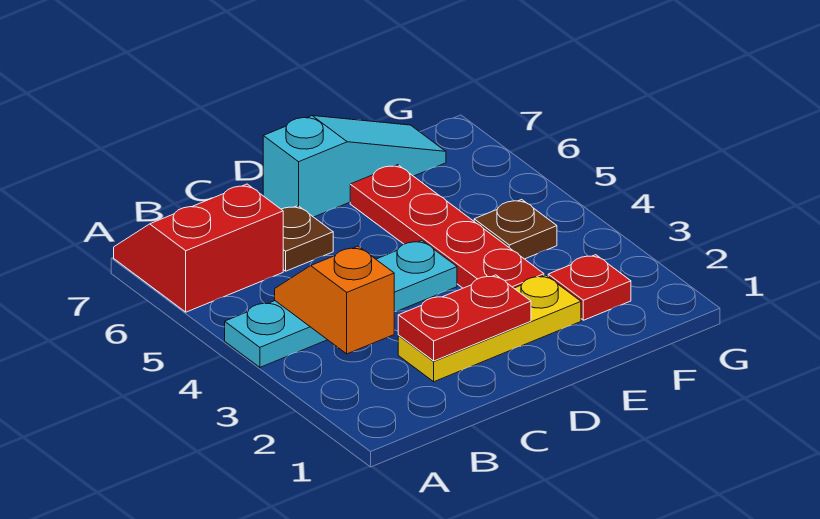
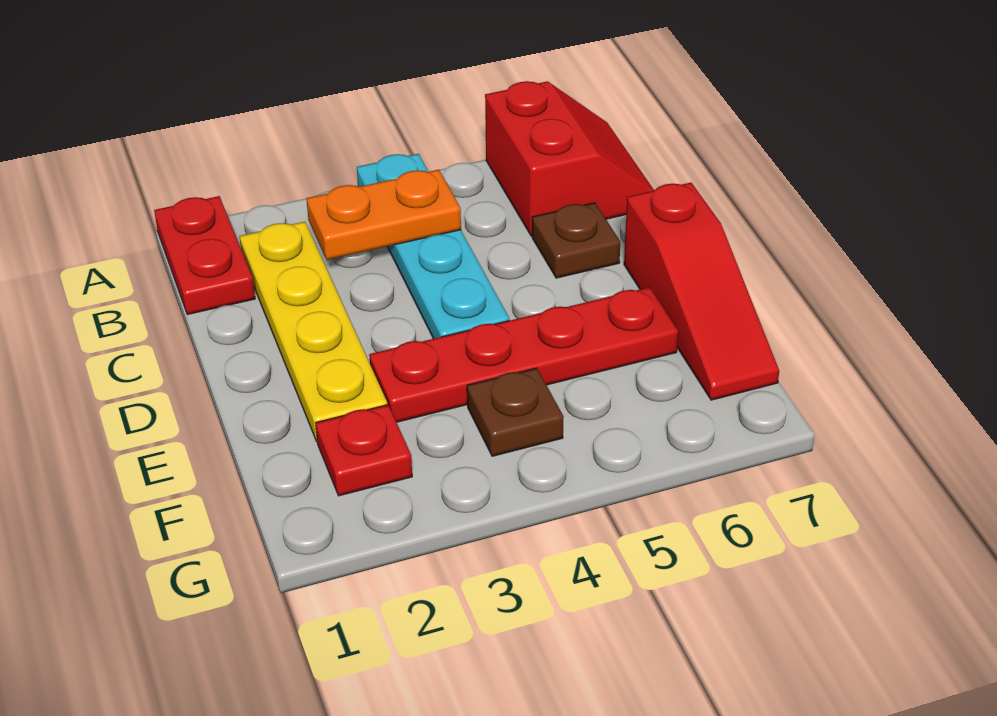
orange 1x2 slope [275,246,394,354] -> orange 1x2 plate [306,170,461,260]
yellow 1x3 plate [398,275,581,382] -> yellow 1x4 plate [239,222,387,441]
red 1x2 plate [398,275,531,361] -> red 1x2 plate moved to [154,196,255,314]
cyan 1x3 slope [263,116,446,217] -> red 1x3 slope [624,183,779,400]

